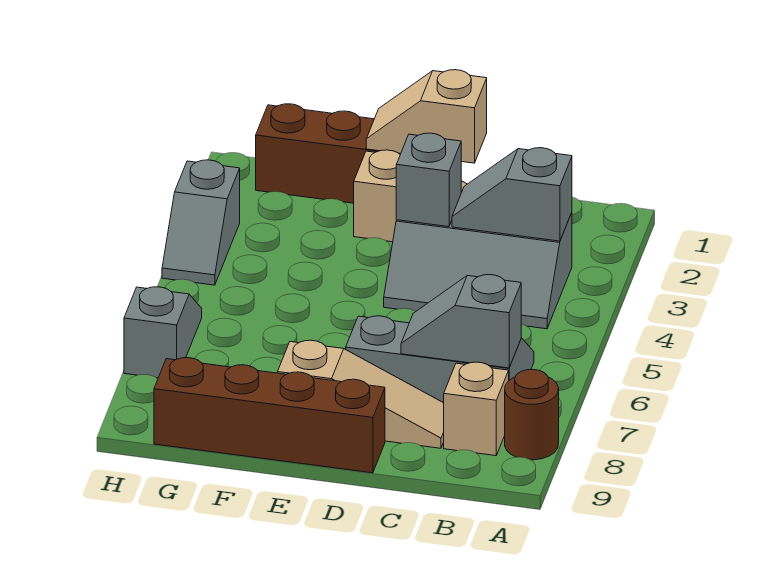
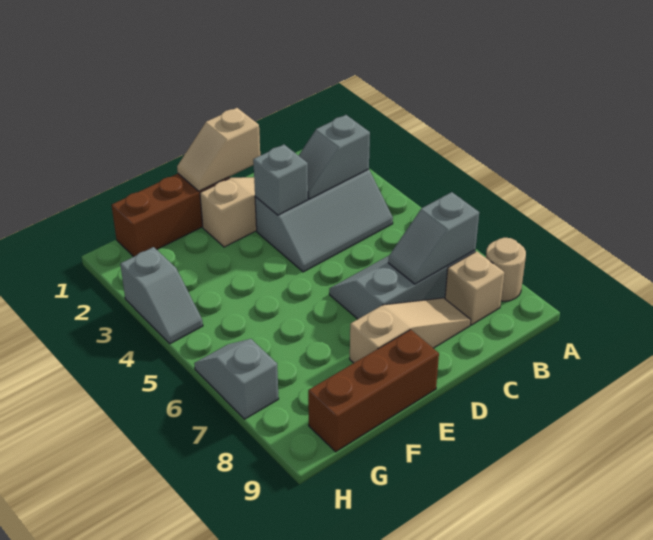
brown 1x1 round brick [505,369,559,460] -> tan 1x1 round brick [486,238,526,301]
brown 1x4 brick [154,358,385,473] -> brown 1x3 brick [308,330,439,452]

